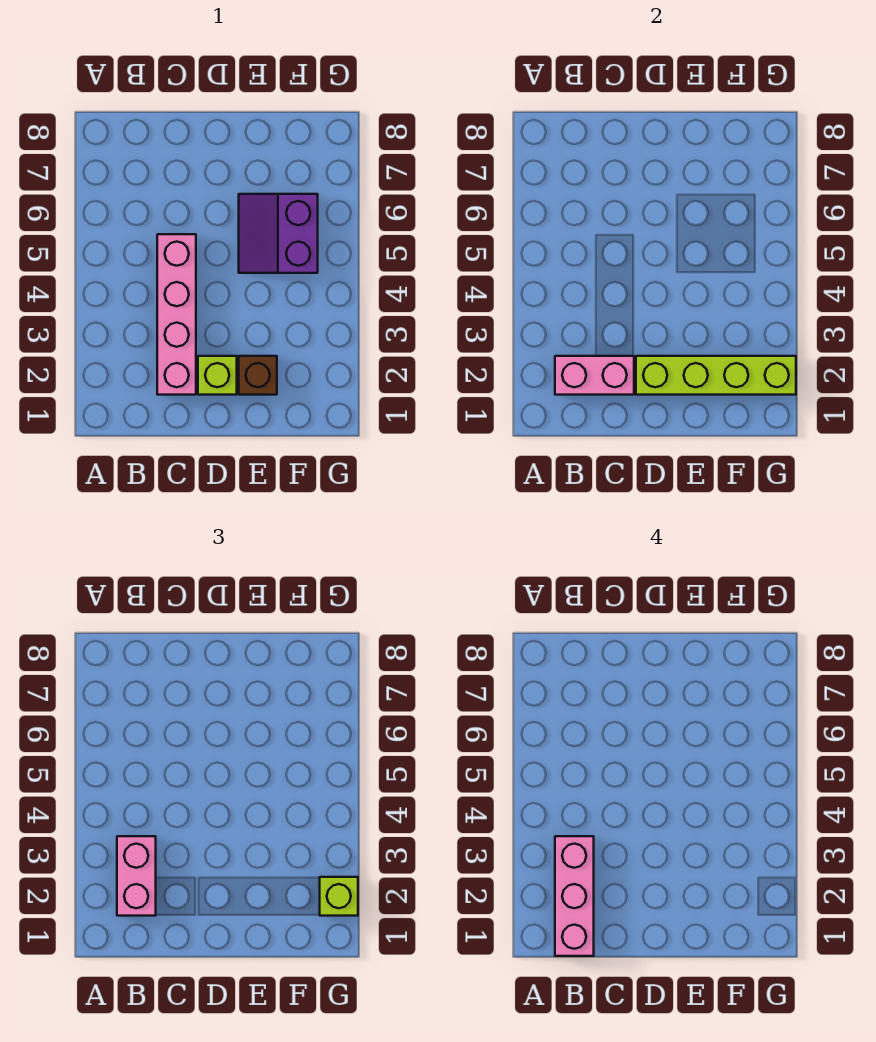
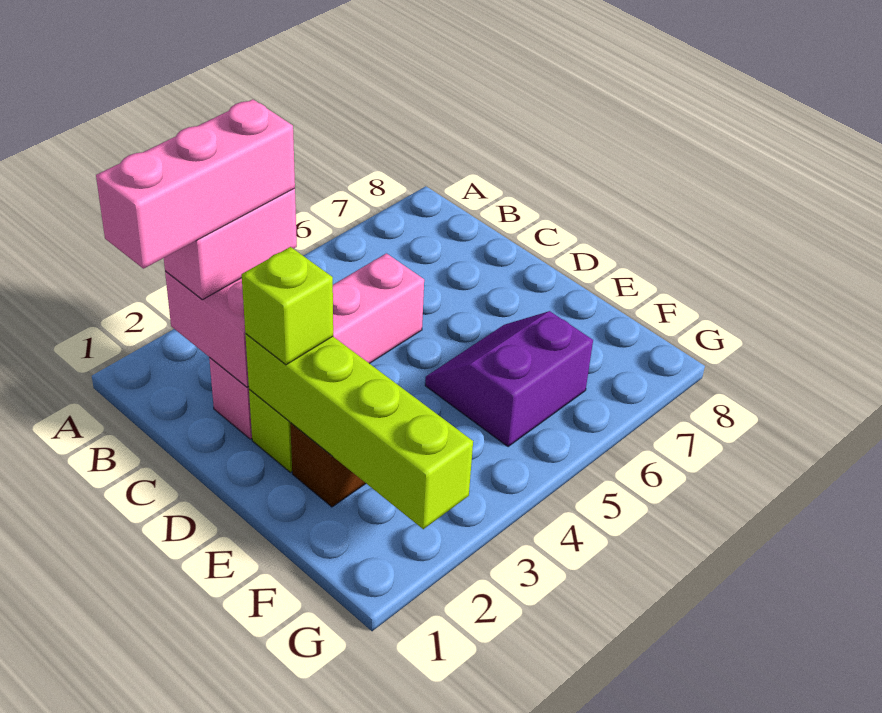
lime 1x1 brick [320,877,358,916] -> lime 1x1 brick moved to [242,247,333,365]

